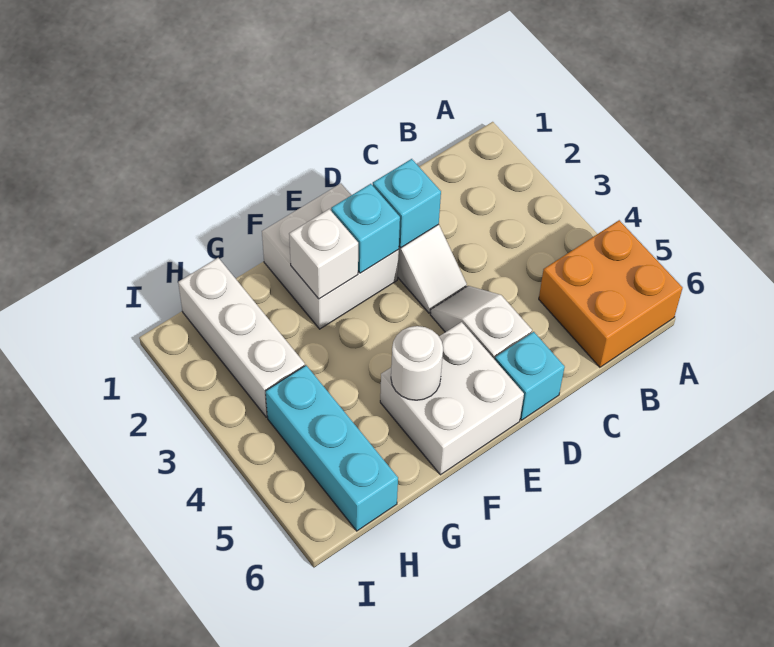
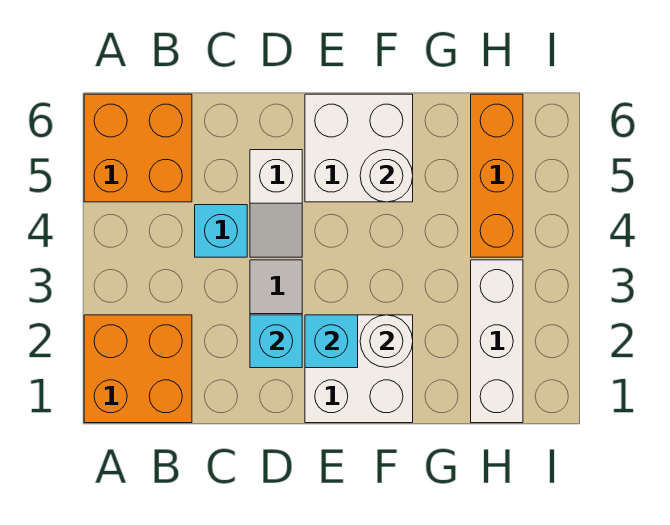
none -> orange 2x2 brick [84,315,192,423]
cyan 1x1 brick [495,332,565,420] -> cyan 1x1 brick moved to [195,205,247,257]
white 1x1 brick [289,209,358,299] -> white 1x1 round brick [360,315,413,367]
cyan 1x3 brick [266,365,398,531] -> orange 1x3 brick [471,94,523,257]

